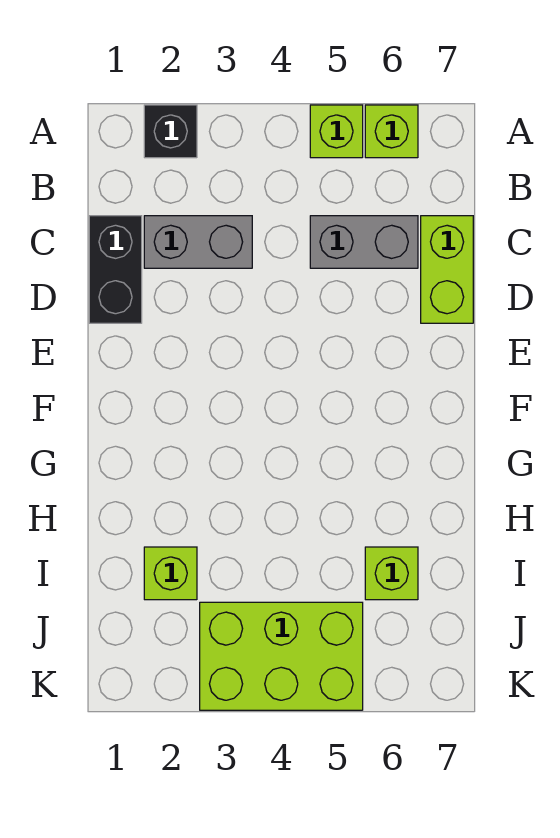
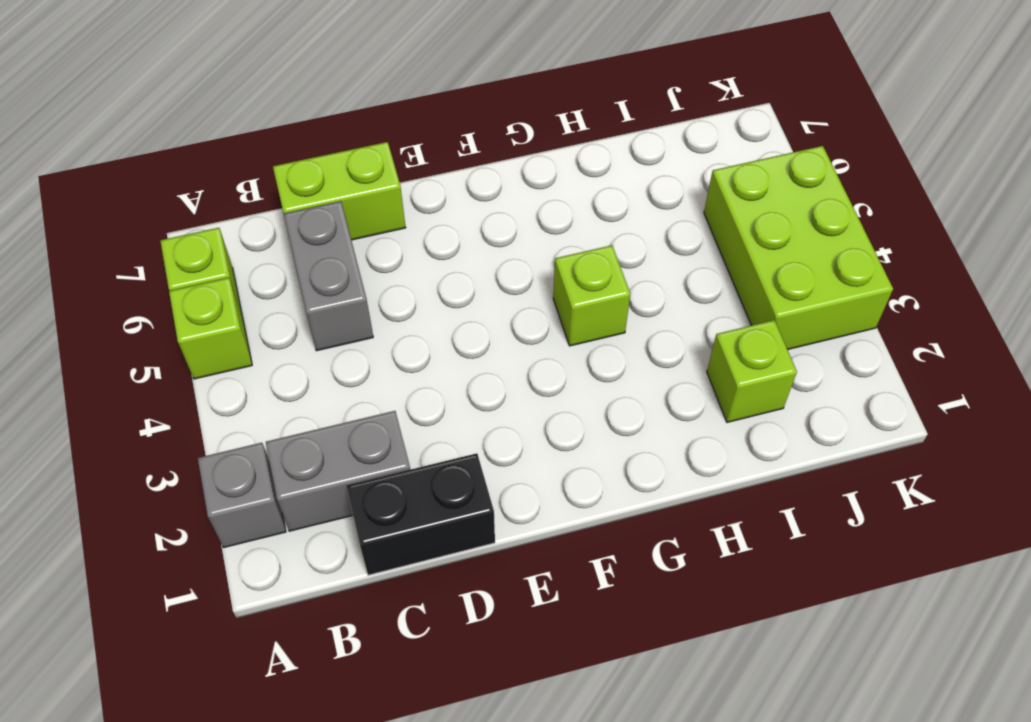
black 1x1 brick [144,105,197,158] -> grey 1x1 brick [198,443,286,548]
grey 1x2 brick [144,216,252,268] -> grey 1x2 brick turned to [266,411,410,531]
lime 1x1 brick [365,547,418,600] -> lime 1x1 brick moved to [553,245,630,346]

